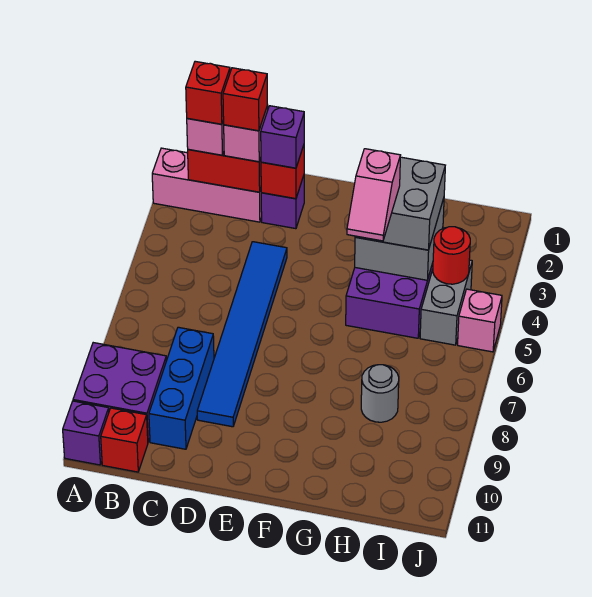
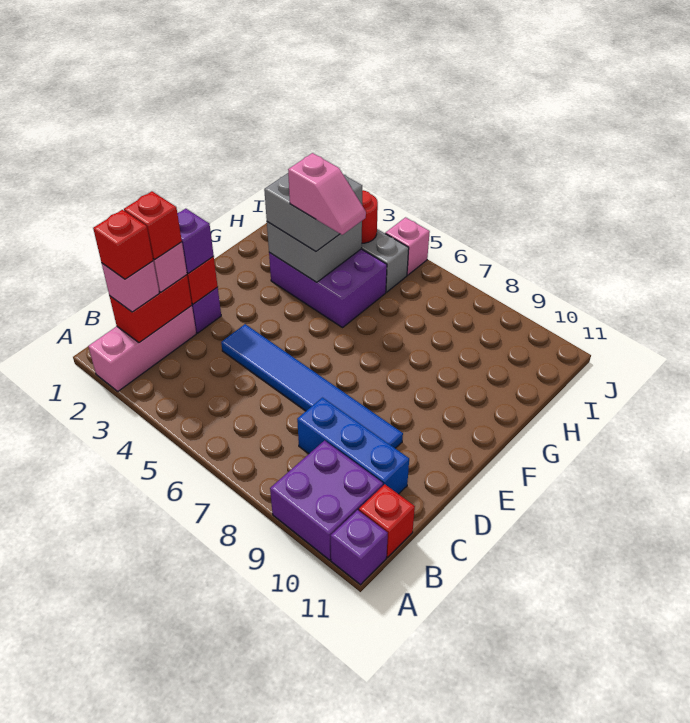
grey 1x1 round brick [361,365,399,422] -> none

